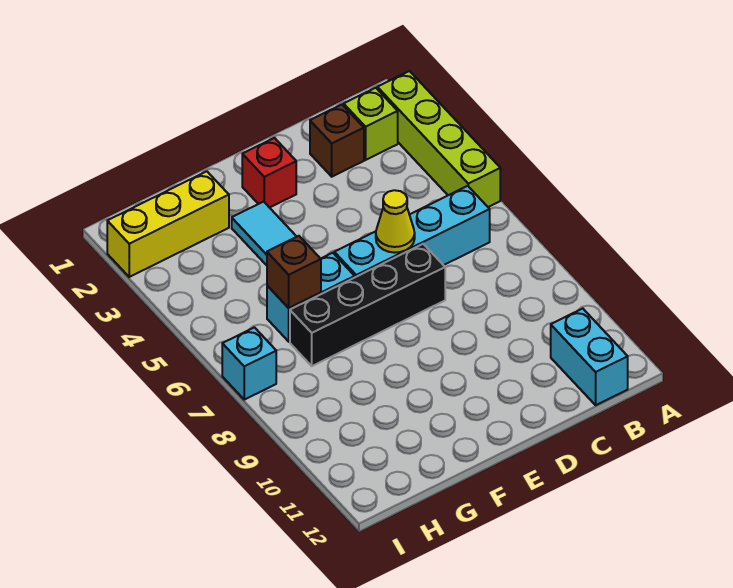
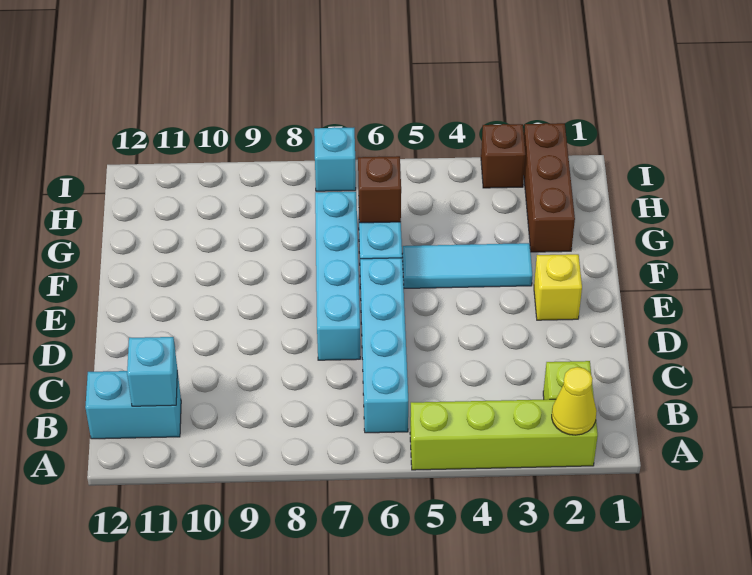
none -> cyan 1x1 brick [127,337,177,406]
brown 1x1 brick [310,105,364,177] -> brown 1x1 brick moved to [481,124,525,188]
yellow 1x1 cone [376,190,415,253] -> yellow 1x1 cone moved to [552,367,597,435]
black 1x4 brick [290,244,445,366] -> cyan 1x4 brick [315,192,360,360]
red 1x1 brick [242,138,296,208] -> yellow 1x1 brick [534,254,582,320]
yellow 1x3 brick [107,171,229,277] -> brown 1x3 brick [524,123,575,252]

